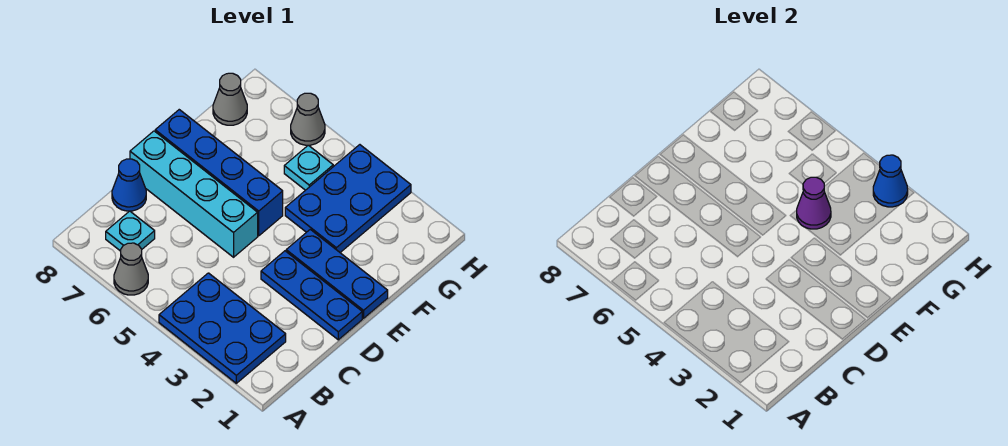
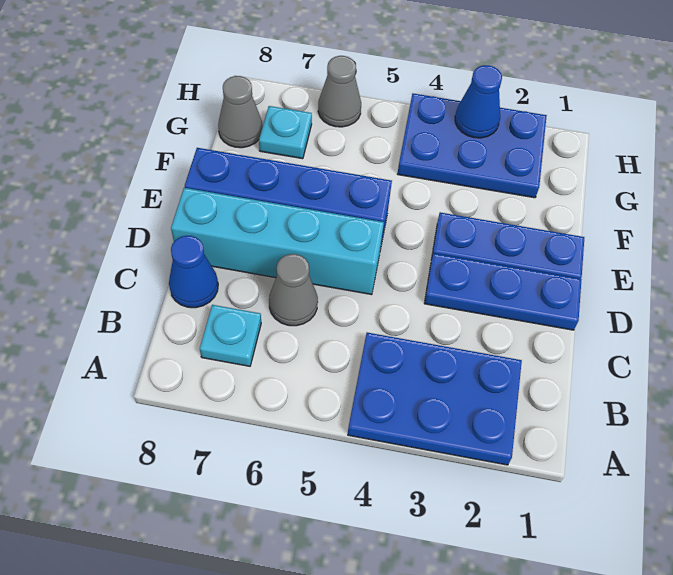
grey 1x1 cone [114,243,148,295] -> grey 1x1 cone moved to [269,254,318,326]
blue 2x3 plate [285,145,411,252] -> blue 2x3 plate turned to [398,93,547,198]
purple 1x1 cone [797,177,831,229] -> none
cyan 1x1 plate [284,145,333,190] -> cyan 1x1 plate moved to [259,106,312,159]

